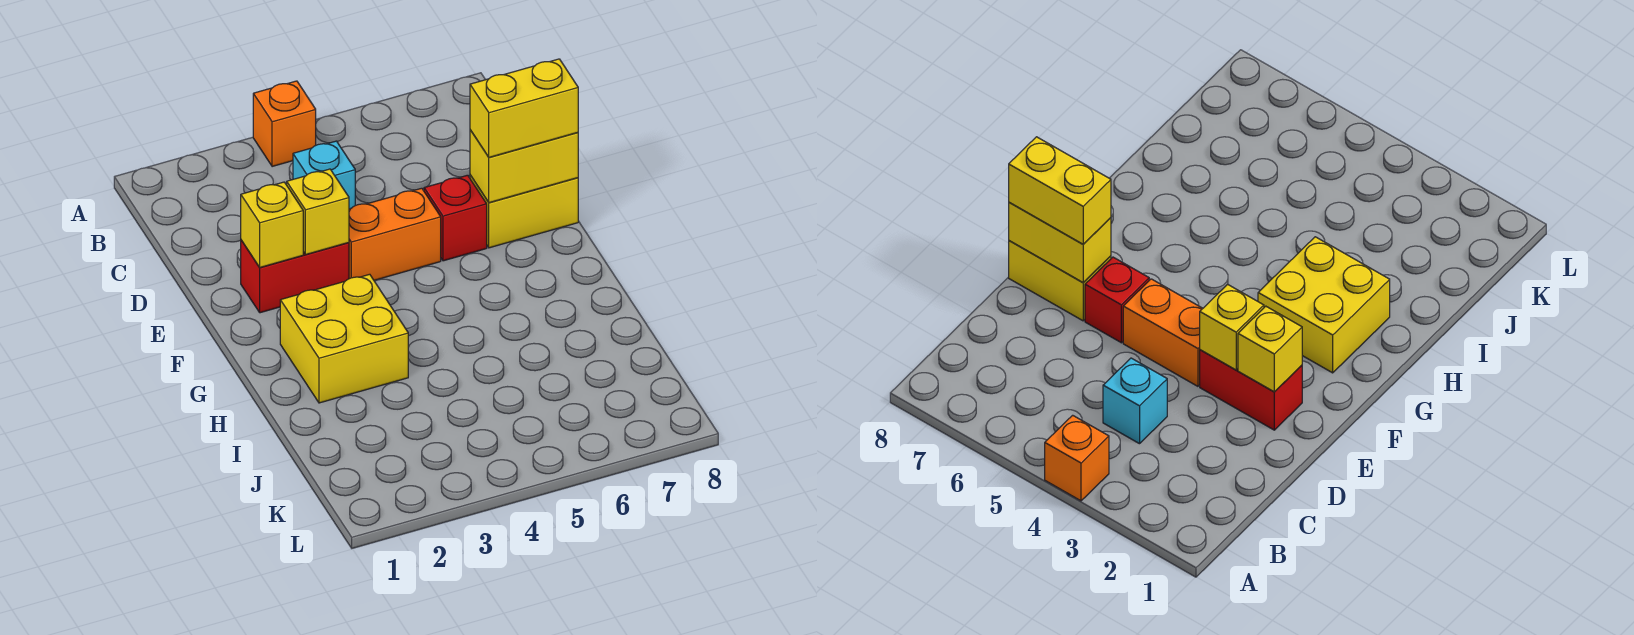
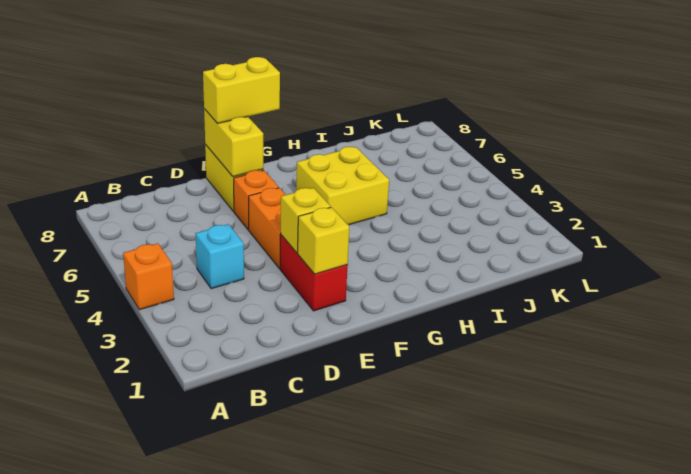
red 1x1 brick [424,175,487,261] -> orange 1x1 brick [234,170,279,230]
yellow 1x2 brick [470,59,578,157] -> yellow 1x2 brick turned to [203,57,280,123]
yellow 2x2 brick [280,274,408,403] -> yellow 2x2 brick moved to [296,147,389,225]

